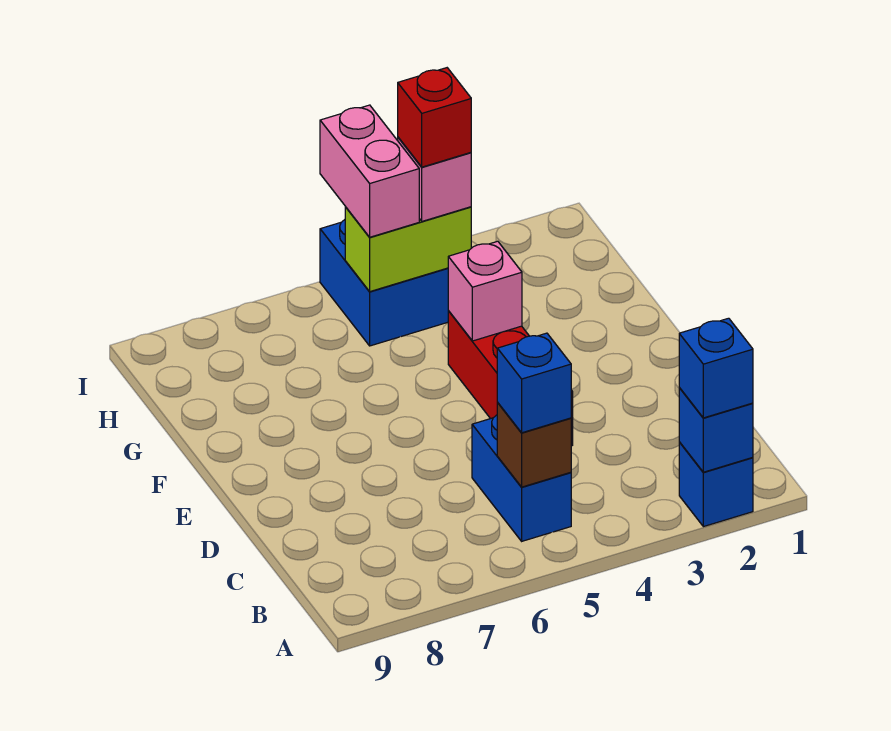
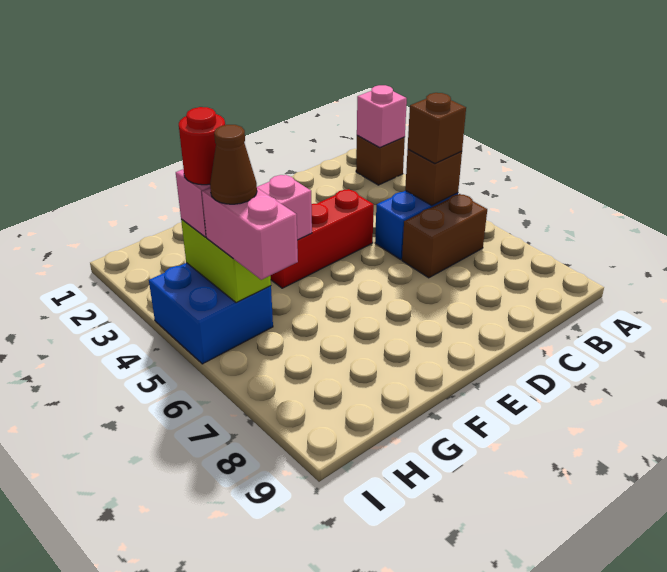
blue 1x1 brick [679,442,753,527] -> brown 1x1 brick [356,136,405,185]
blue 1x1 brick [679,388,753,472] -> pink 1x1 brick [357,85,407,148]
blue 1x1 brick [679,318,753,418] -> none
blue 1x1 brick [497,333,571,433] -> brown 1x1 brick [408,93,466,163]
none -> brown 1x2 brick [402,194,487,278]
red 1x1 brick [398,68,471,167] -> red 1x1 round brick [179,107,225,185]
pink 1x2 brick [320,105,419,237] -> pink 1x2 brick turned to [202,188,298,280]
none -> brown 1x1 cone [210,125,257,204]

